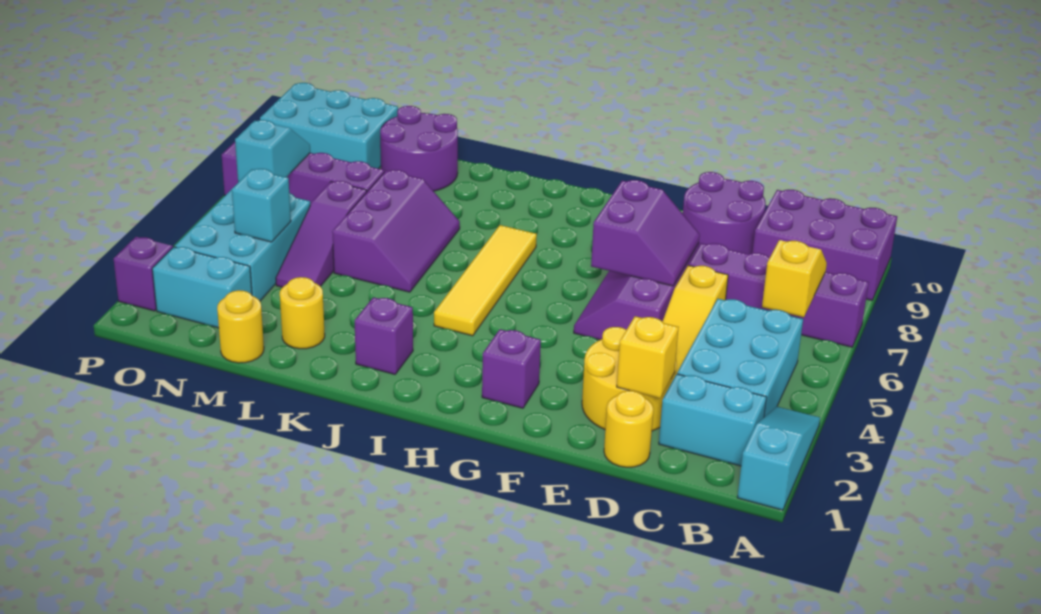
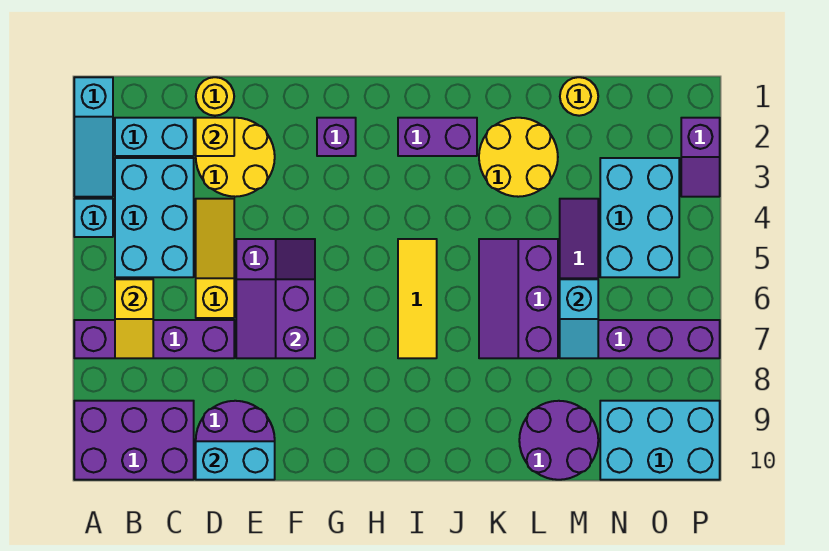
yellow 1x4 tile [434,225,537,336] -> yellow 1x3 tile [398,239,437,358]
purple 1x1 brick [355,297,413,374] -> purple 1x2 brick [398,118,477,156]
yellow 1x1 round brick [280,277,325,349] -> yellow 2x2 round brick [479,118,558,197]
cyan 1x2 brick [152,247,252,328] -> cyan 1x2 brick moved to [196,441,275,480]
cyan 1x1 brick [232,169,291,242] -> cyan 1x1 brick moved to [74,199,113,237]
cyan 1x2 slope [235,120,310,182] -> cyan 1x2 slope moved to [560,279,598,358]

